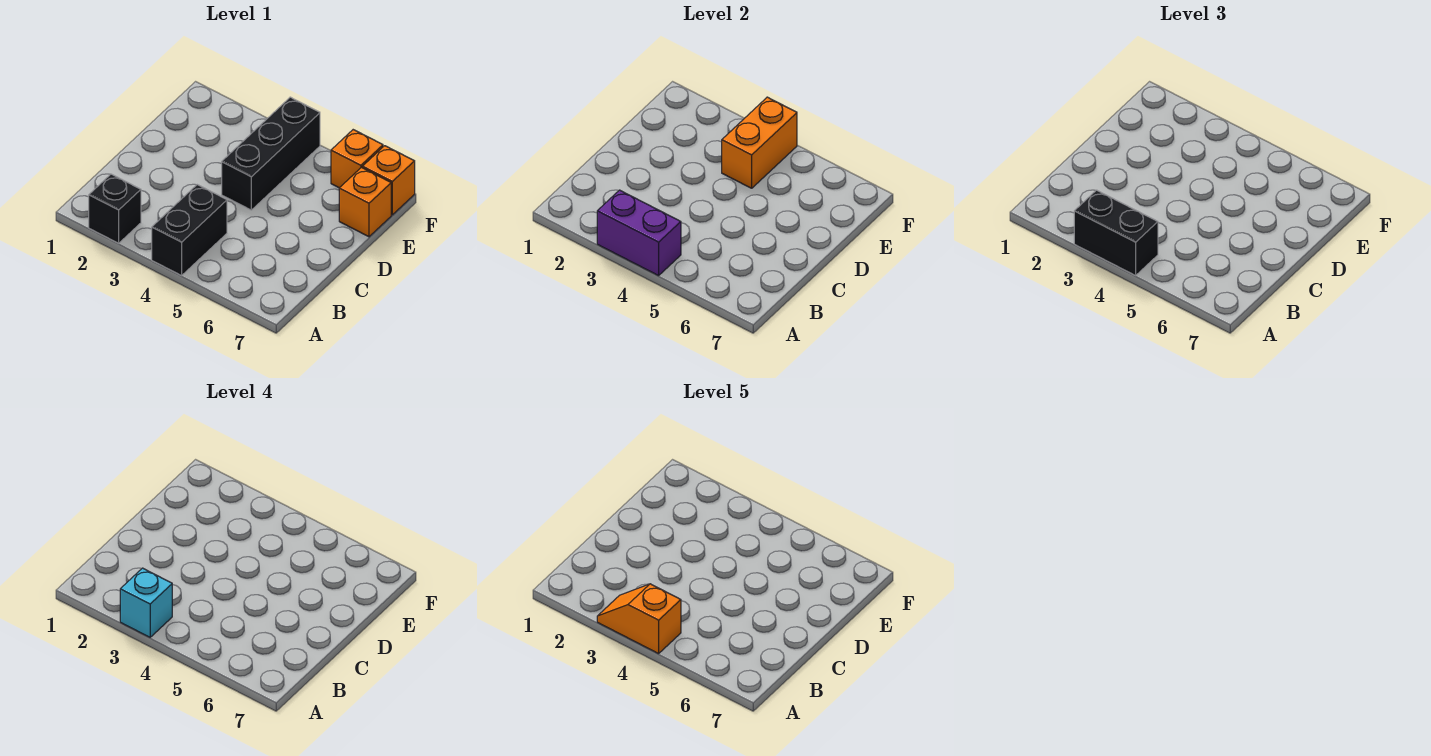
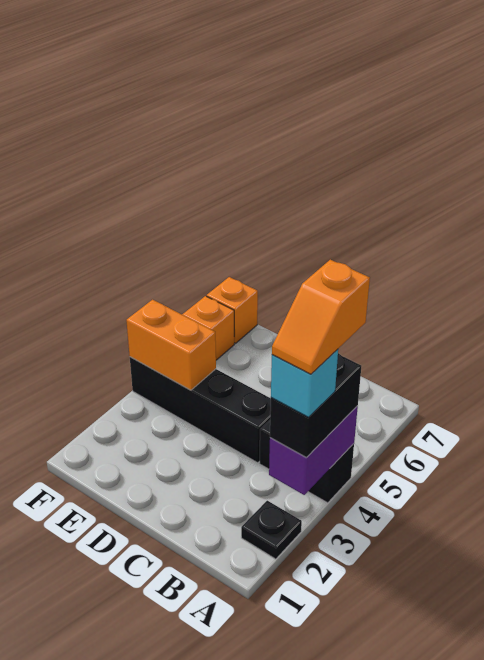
black 1x1 brick [89,174,141,243] -> black 1x1 plate [241,501,302,559]
black 1x3 brick [222,97,320,210] -> black 1x4 brick [130,357,271,463]
orange 1x1 brick [339,167,391,237] -> none

